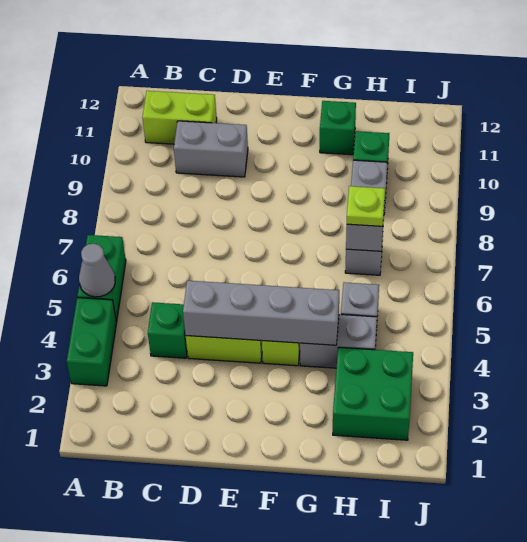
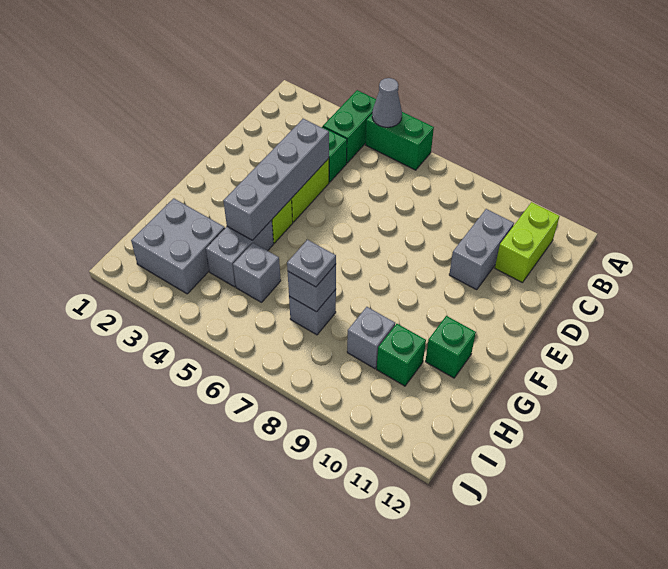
green 1x2 brick [67,298,116,386] -> green 1x2 brick turned to [323,90,376,163]
green 2x2 brick [333,347,413,440] -> grey 2x2 brick [131,198,225,294]
lime 1x1 plate [347,186,385,226] -> grey 1x1 plate [287,240,336,287]

